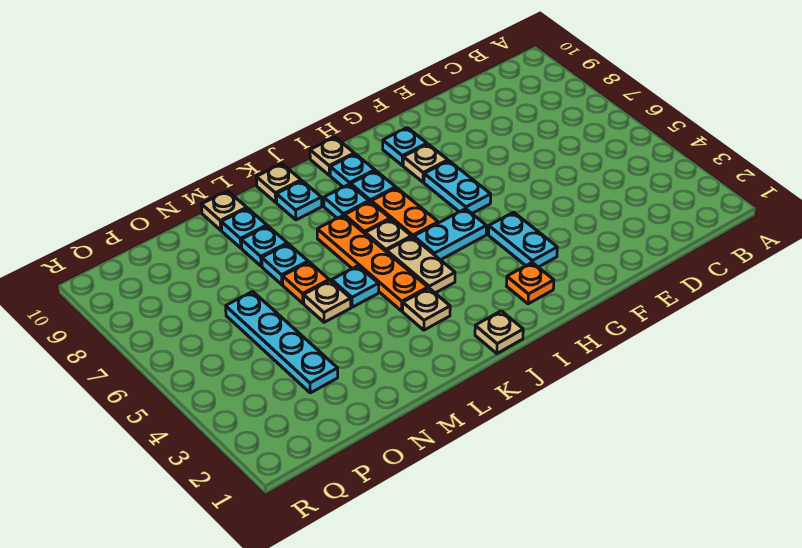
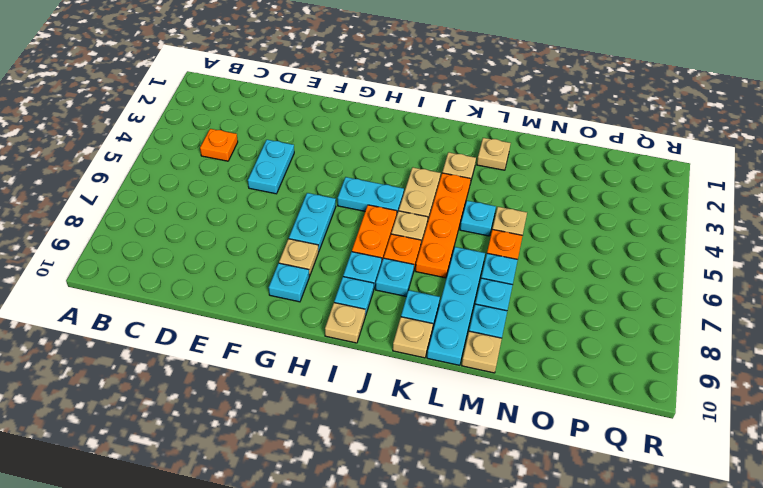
cyan 1x2 plate [489,212,557,267] -> cyan 1x2 plate moved to [248,140,294,194]
orange 1x1 plate [507,263,554,304] -> orange 1x1 plate moved to [200,129,238,161]
tan 1x1 plate [475,311,523,354] -> tan 1x1 plate moved to [477,138,511,170]
cyan 1x4 plate [226,292,338,393] -> cyan 1x4 plate moved to [427,247,485,365]

